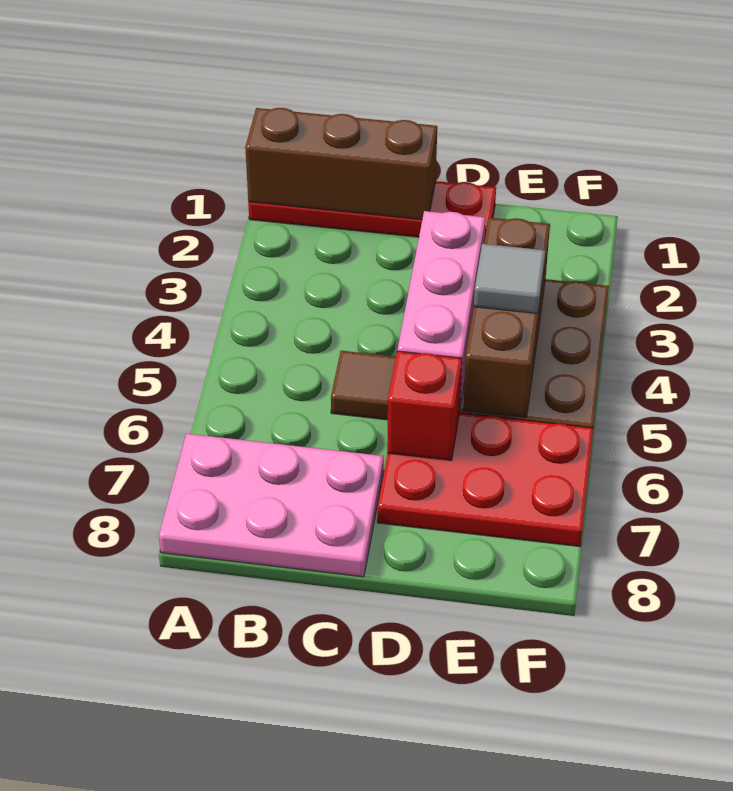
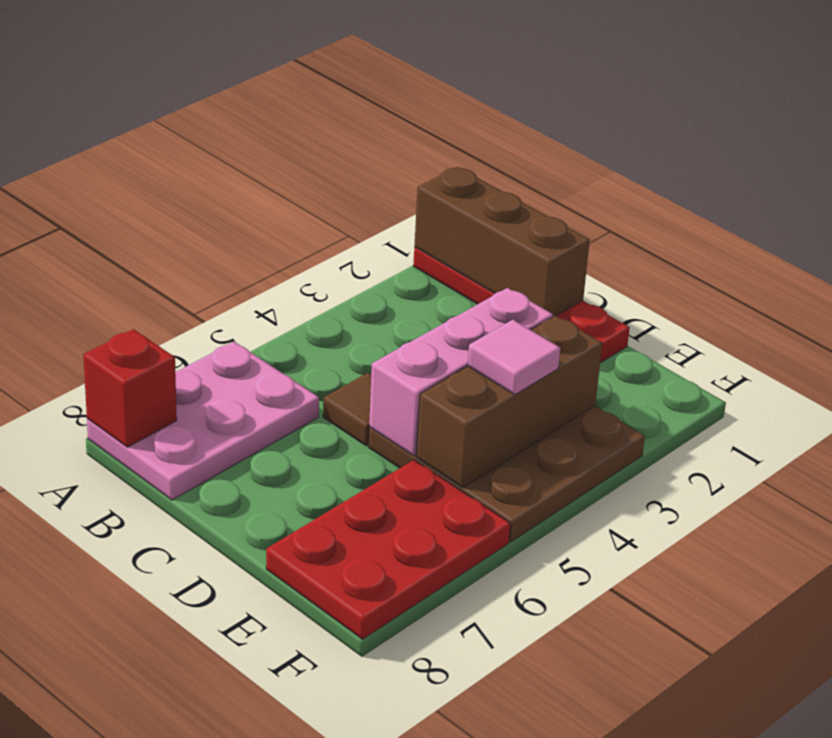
pink 2x3 plate [159,434,384,577] -> pink 2x3 plate turned to [87,342,319,500]
red 2x3 plate [377,413,593,547] -> red 2x3 plate turned to [266,460,511,639]
red 1x1 brick [387,351,462,461] -> red 1x1 brick moved to [83,329,177,447]
grey 1x1 tile [474,244,545,314] -> pink 1x1 tile [468,320,560,395]

